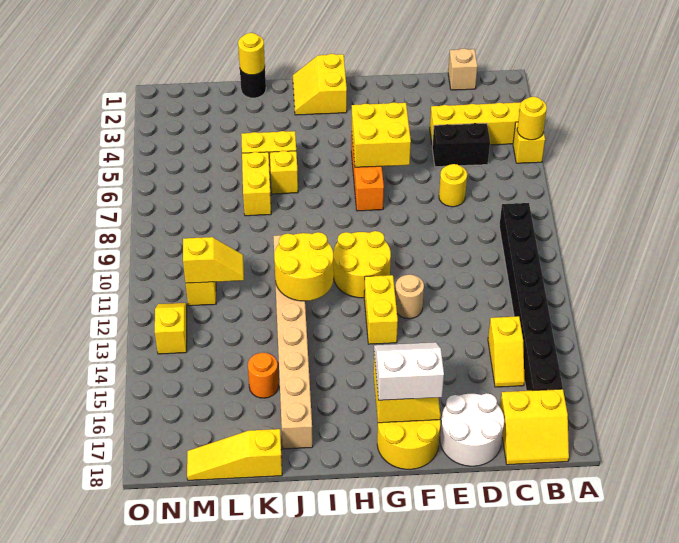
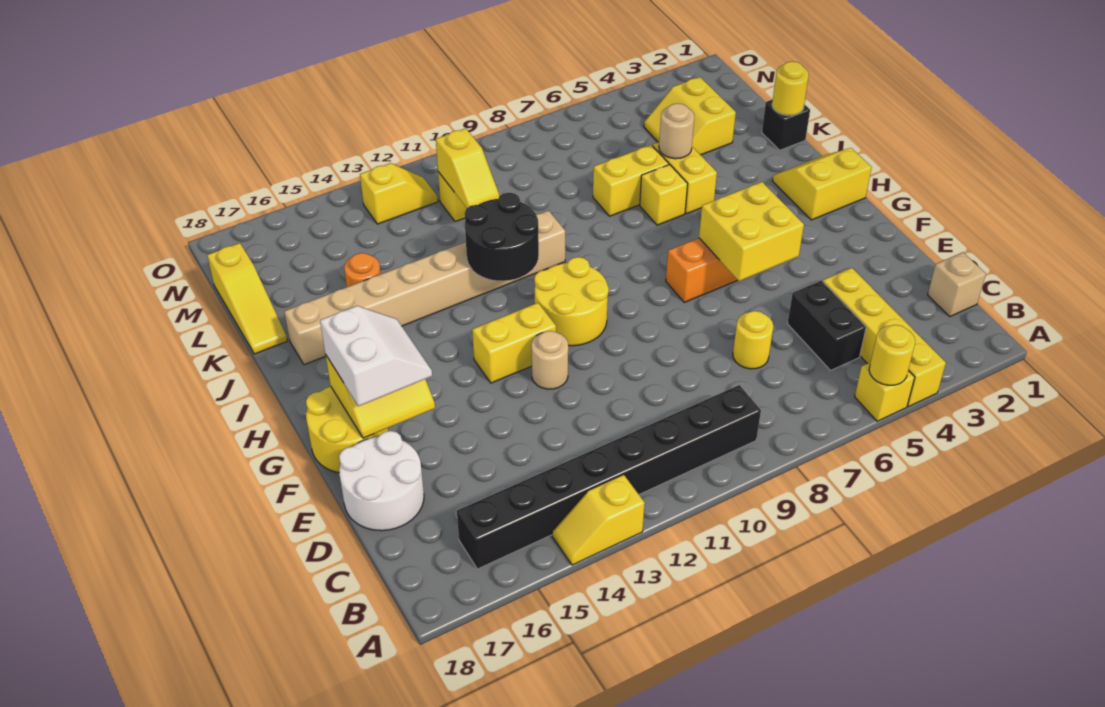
yellow 2x2 slope [500,389,569,465] -> yellow 2x2 slope moved to [644,77,736,155]
yellow 1x2 slope [488,316,525,387] -> yellow 1x2 slope moved to [552,475,645,565]
yellow 2x2 round brick [274,232,334,301] -> black 2x2 round brick [465,193,539,281]
black 1x1 round brick [240,68,266,98] -> black 1x1 brick [762,100,810,150]
none -> tan 1x1 round brick [659,103,694,159]
yellow 1x3 slope [187,429,282,480] -> yellow 1x3 slope turned to [207,243,287,354]

